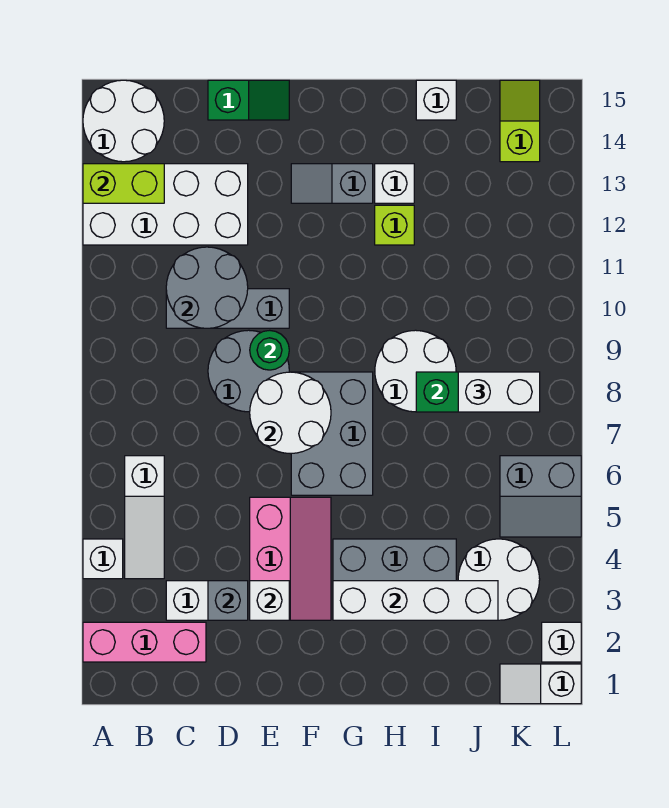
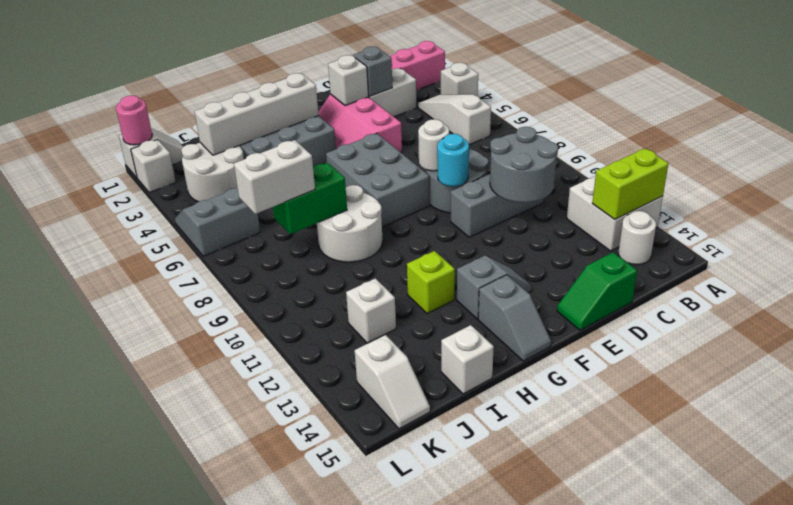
white 2x4 brick [83,164,248,245] -> white 2x2 brick [567,176,663,251]
white 2x2 round brick [83,80,164,162] -> white 1x1 round brick [618,211,656,265]
white 2x2 round brick [250,372,331,454] -> white 1x1 round brick [418,119,449,171]
green 1x1 round brick [250,330,289,370] -> cyan 1x1 round brick [437,134,469,186]
none -> grey 1x2 slope [478,275,551,361]
white 1x1 brick [375,164,414,203] -> white 1x1 brick moved to [346,278,396,343]
lime 1x2 slope [500,80,540,162] -> white 1x2 slope [355,335,430,429]
none -> pink 1x1 round brick [116,95,152,145]

